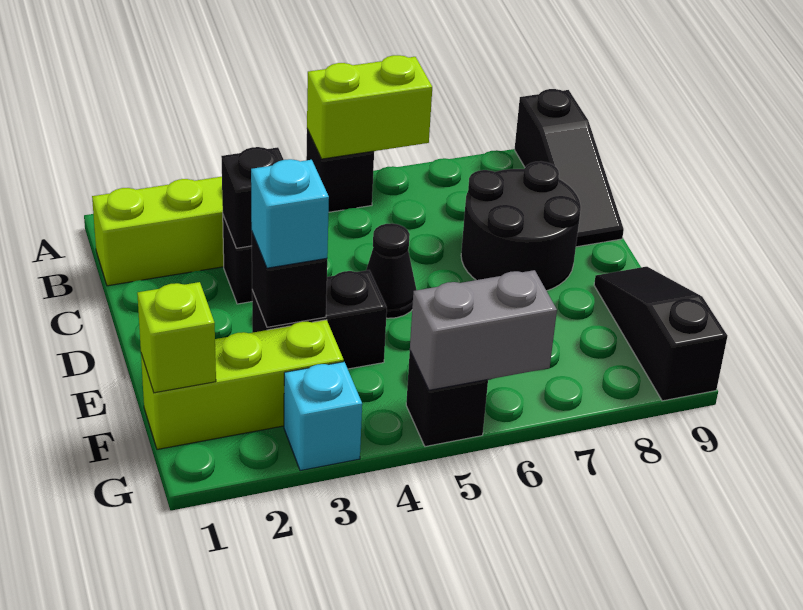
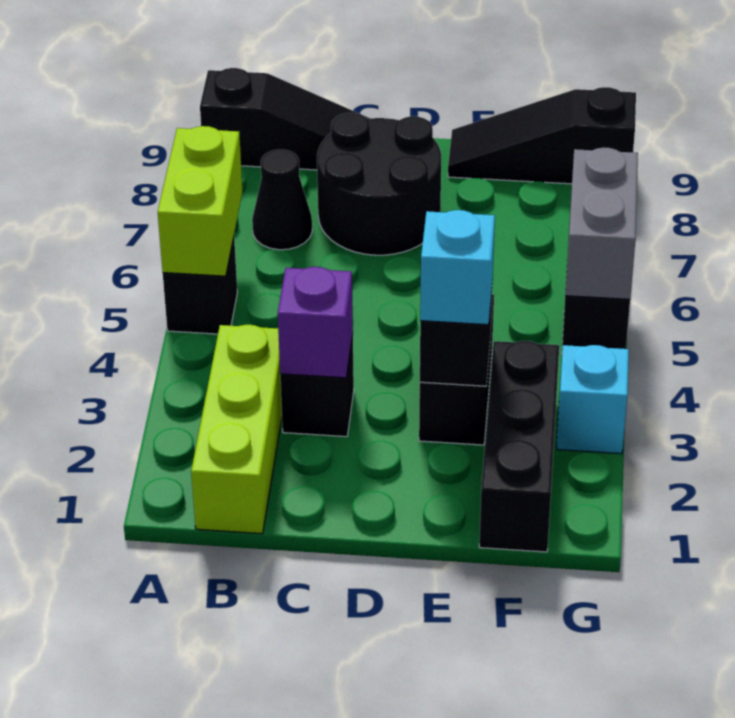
black 1x1 brick [221,147,284,248] -> purple 1x1 brick [278,267,353,378]
black 1x1 cone [366,223,416,318] -> black 1x1 cone moved to [252,150,312,250]
lime 1x3 brick [141,320,344,450] -> black 1x3 brick [479,341,559,552]
lime 1x1 brick [137,282,216,393] -> none

